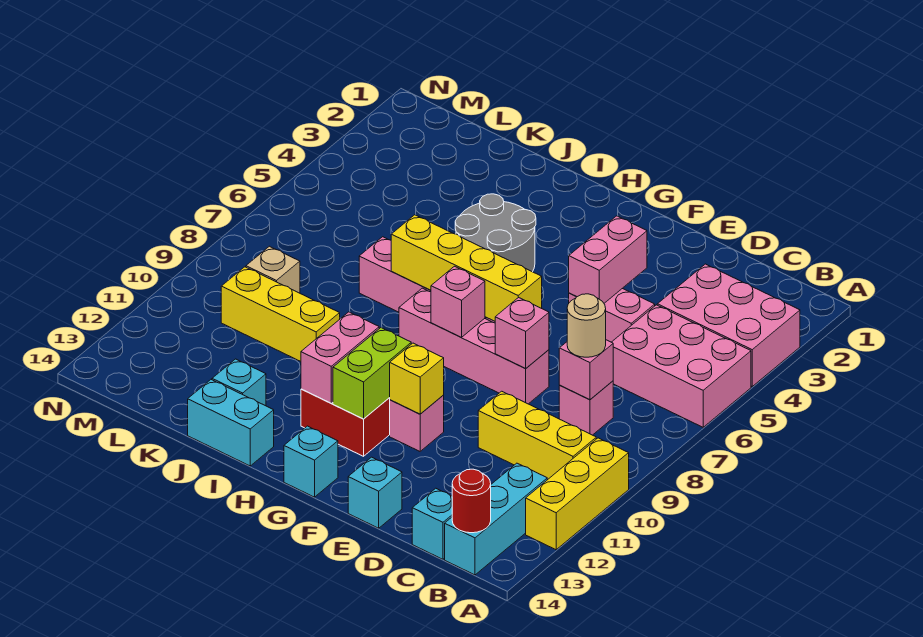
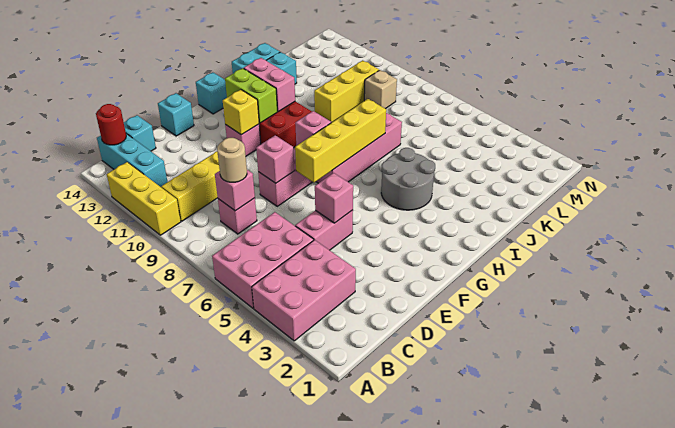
pink 1x2 brick [569,216,647,303] -> pink 1x1 brick [315,173,353,223]

